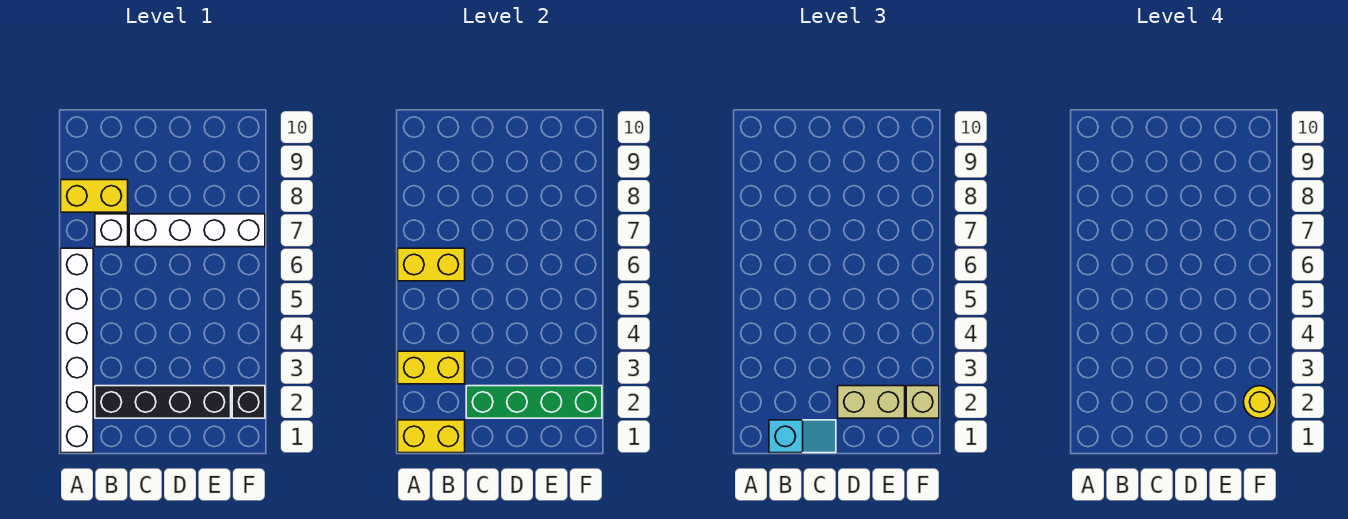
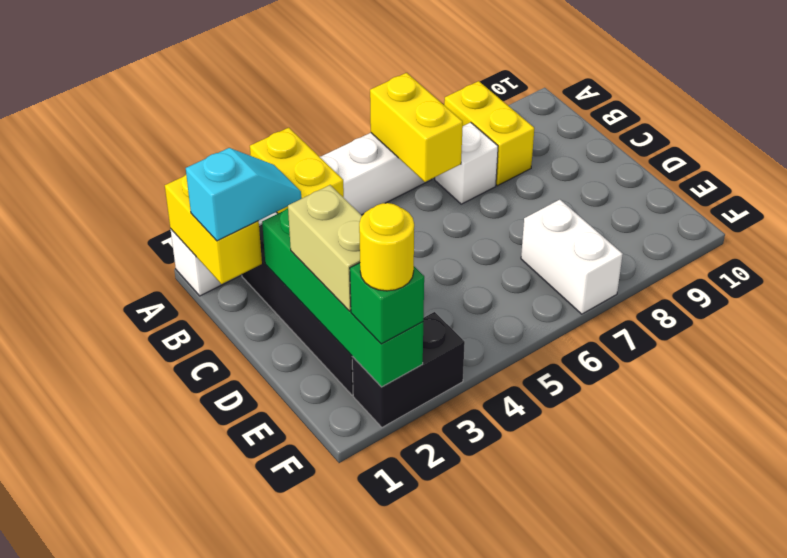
cyan 1x2 slope [769,420,836,453] -> cyan 1x2 slope turned to [186,148,301,241]
white 1x4 brick [129,214,265,247] -> white 1x2 brick [521,200,623,314]
black 1x1 brick [232,386,265,418] -> black 1x2 brick [352,312,465,427]
tan 1x1 brick [906,386,939,418] -> green 1x1 brick [350,263,424,344]

